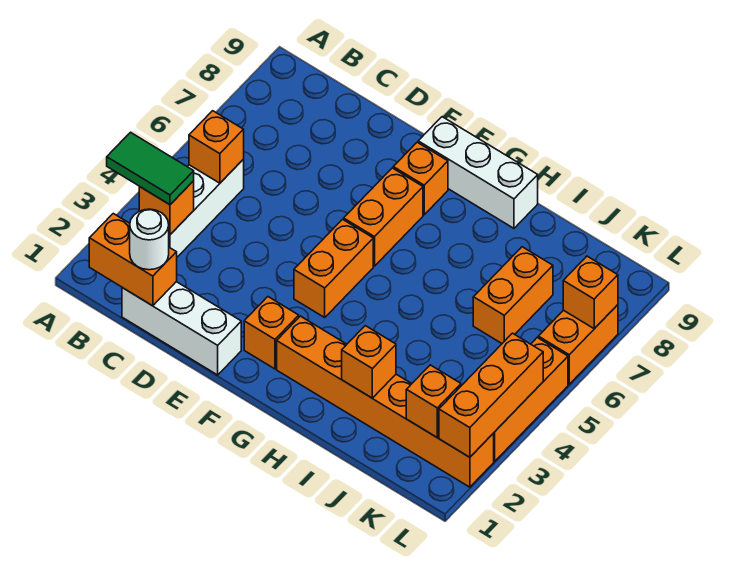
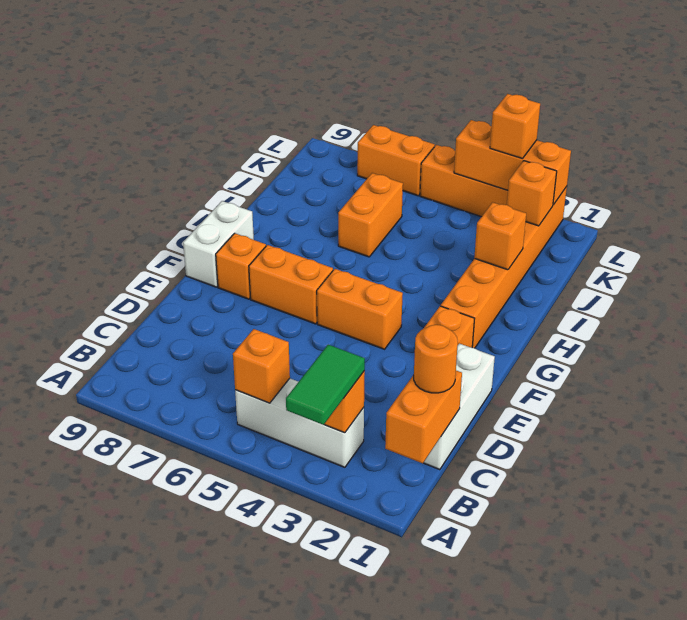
white 1x1 round brick [130,209,169,270] -> orange 1x1 round brick [414,325,458,393]
white 1x3 brick [418,117,538,228] -> white 1x2 brick [183,201,254,287]
orange 1x2 brick [473,247,553,343] -> orange 1x2 brick turned to [338,173,403,257]
orange 1x1 brick [563,256,618,329] -> orange 1x1 brick moved to [490,94,540,159]

